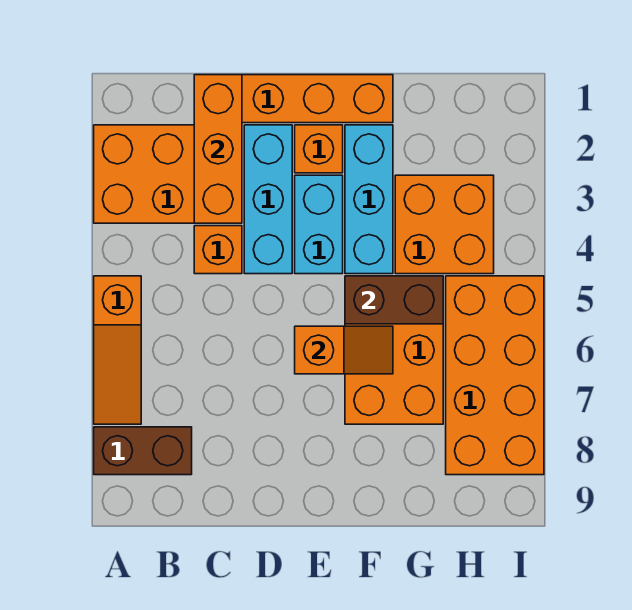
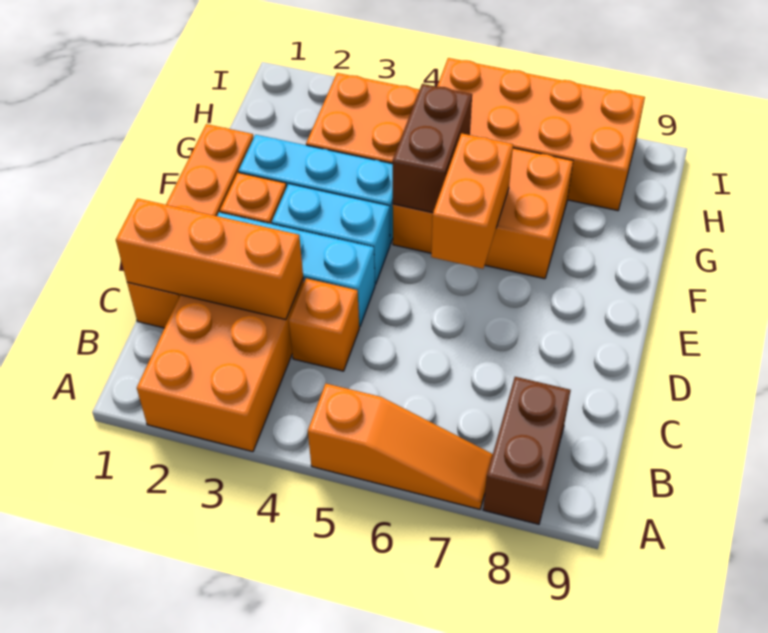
orange 1x2 slope [295,326,393,374] -> orange 1x2 brick [431,133,513,269]

